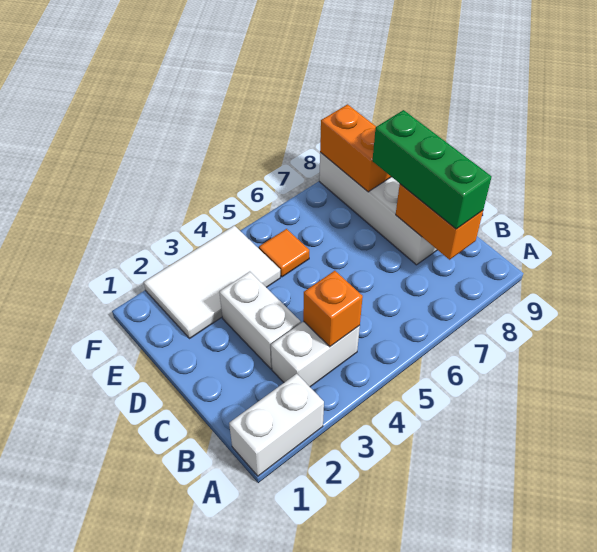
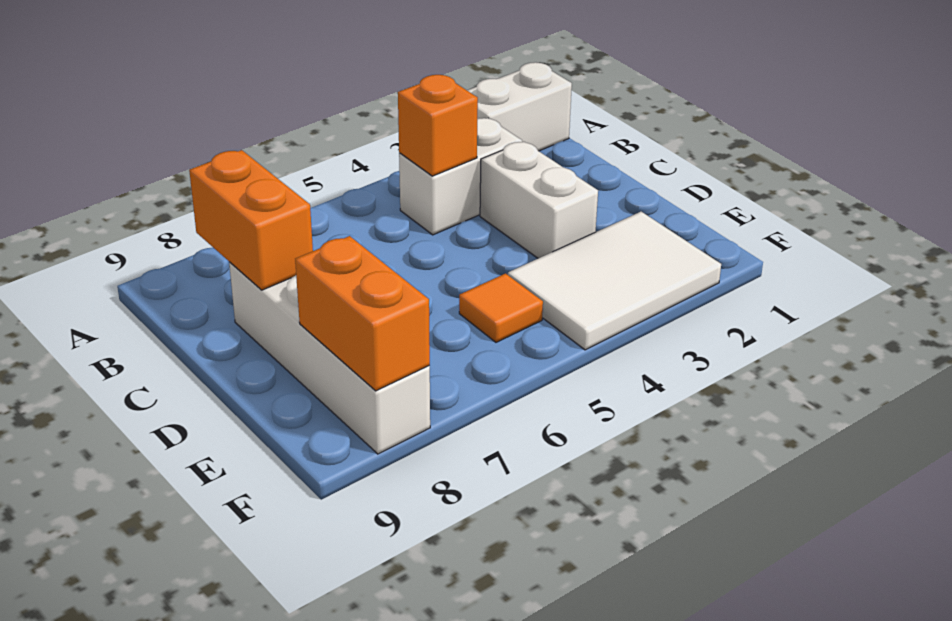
green 1x3 brick [372,110,491,229] -> none

